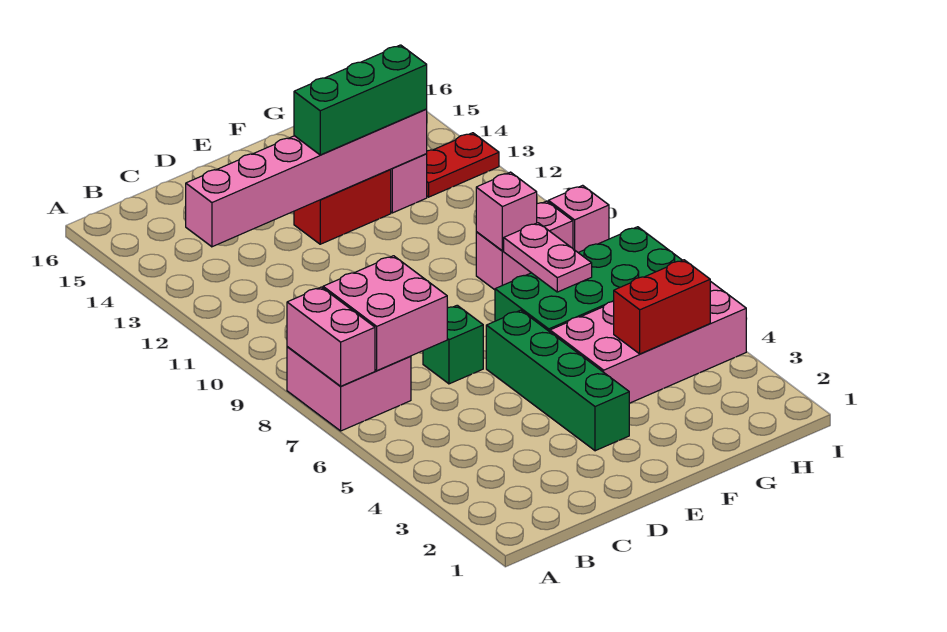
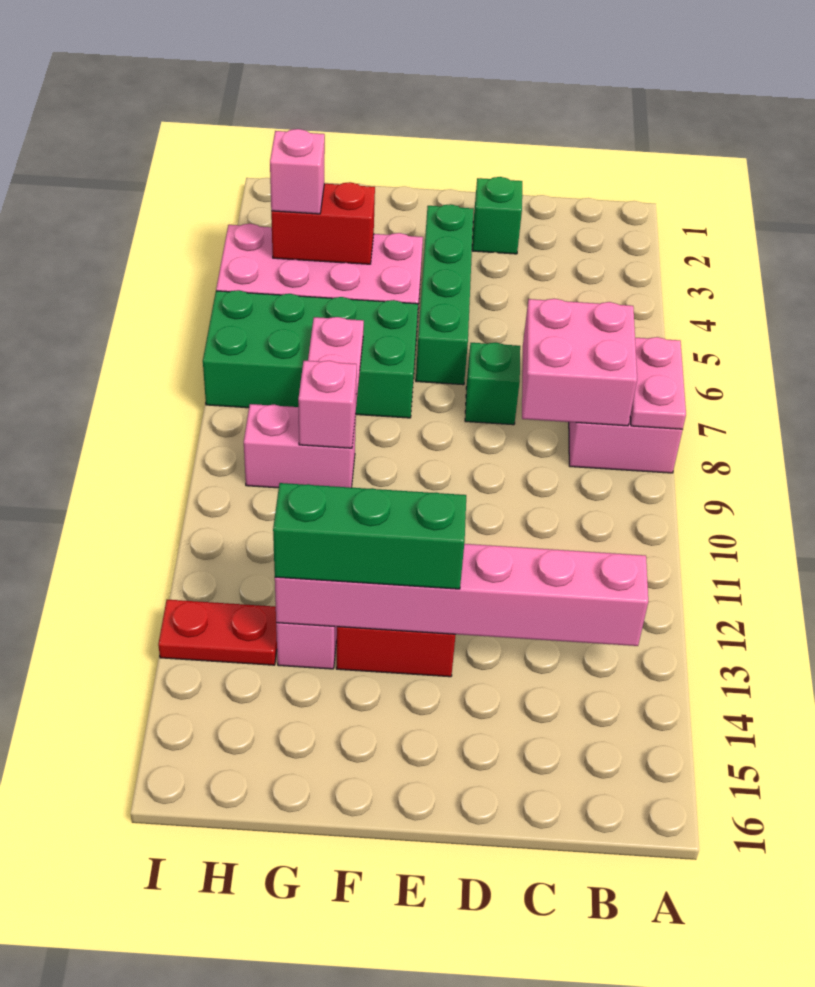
pink 1x2 brick [287,287,375,386] -> pink 1x2 plate [630,337,686,430]
none -> green 1x1 brick [472,177,522,254]
pink 1x1 brick [548,185,609,252] -> pink 1x1 brick moved to [270,129,325,214]

